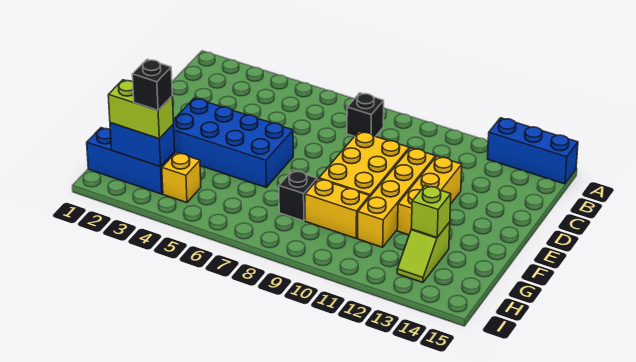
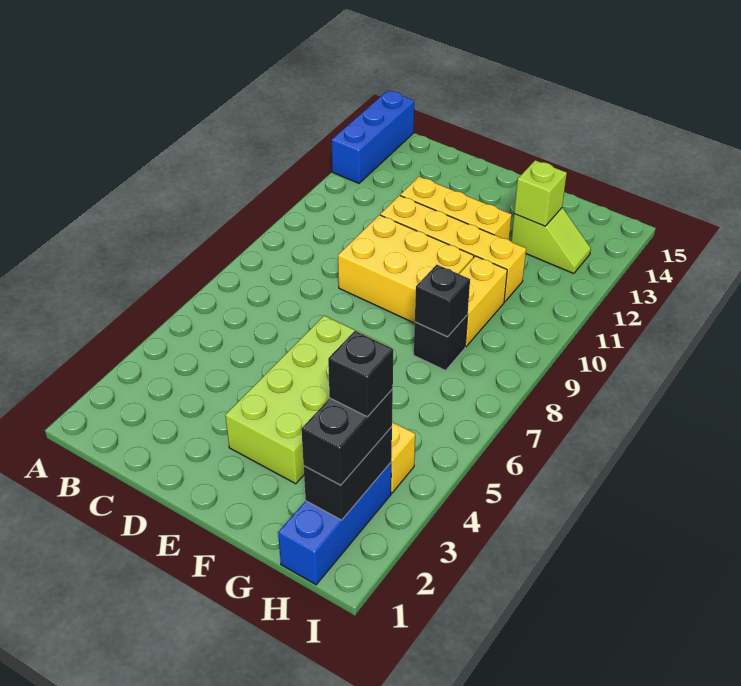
black 1x1 brick [347,93,384,136] -> black 1x1 brick moved to [415,265,470,337]
blue 2x4 brick [173,98,293,187] -> lime 2x4 brick [225,316,390,484]
blue 1x2 brick [110,123,175,167] -> black 1x2 brick [304,427,392,520]
lime 1x2 brick [108,80,174,139] -> black 1x2 brick [301,389,393,485]

